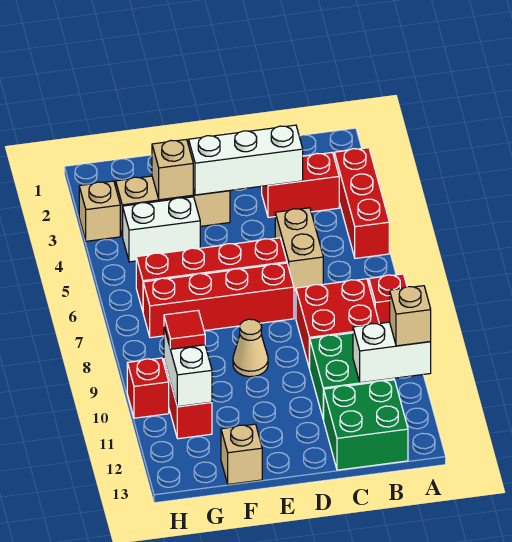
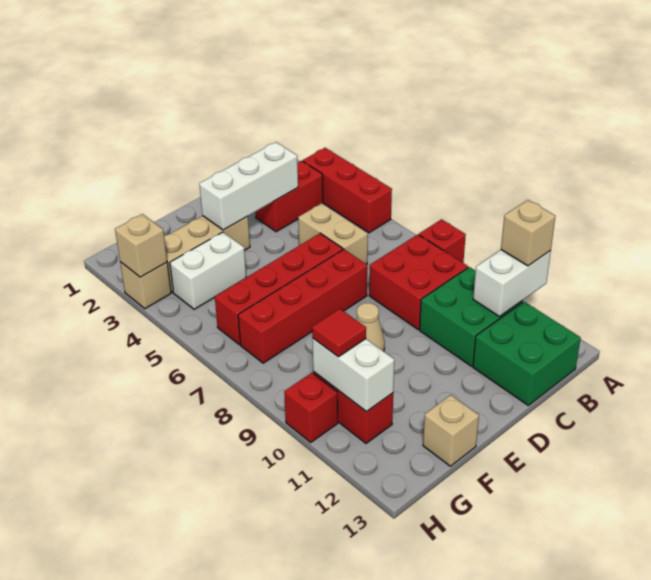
tan 1x1 brick [152,139,193,200] -> tan 1x1 brick moved to [115,214,167,277]

